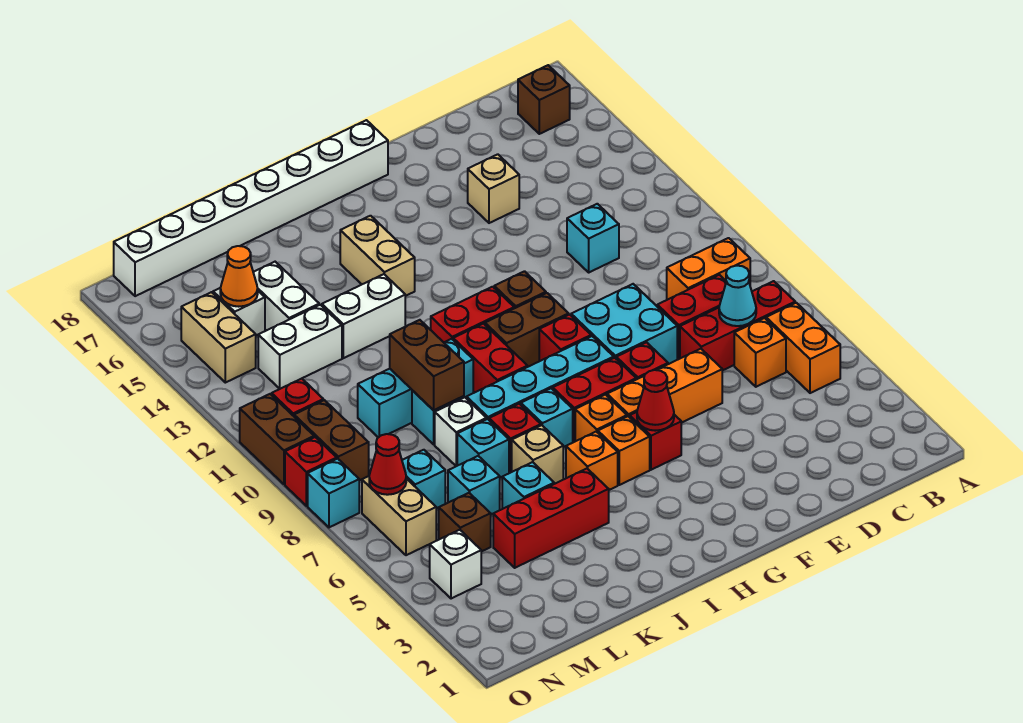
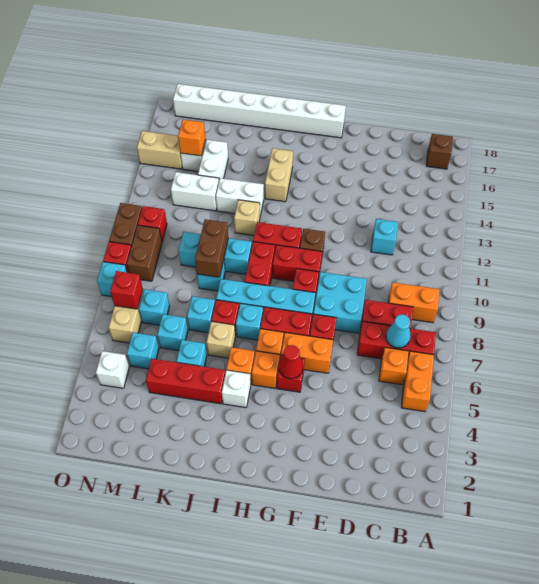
orange 1x3 brick [607,349,722,423] -> orange 1x2 brick [281,333,333,373]
tan 1x1 brick [468,154,519,223] -> tan 1x1 brick moved to [234,200,260,235]
brown 1x2 brick [485,293,569,367] -> red 1x2 brick [272,245,322,281]
white 1x1 brick [435,397,486,466] -> white 1x1 brick moved to [222,370,251,408]
brown 1x1 brick [439,493,491,552] -> cyan 1x1 brick [127,333,159,369]
orange 1x1 cone [220,246,258,307] -> orange 1x1 brick [178,119,206,156]
red 1x1 cone [369,434,406,495] -> red 1x1 brick [110,271,143,309]
tan 1x2 brick [181,292,256,383] -> tan 1x2 brick turned to [137,131,182,169]

